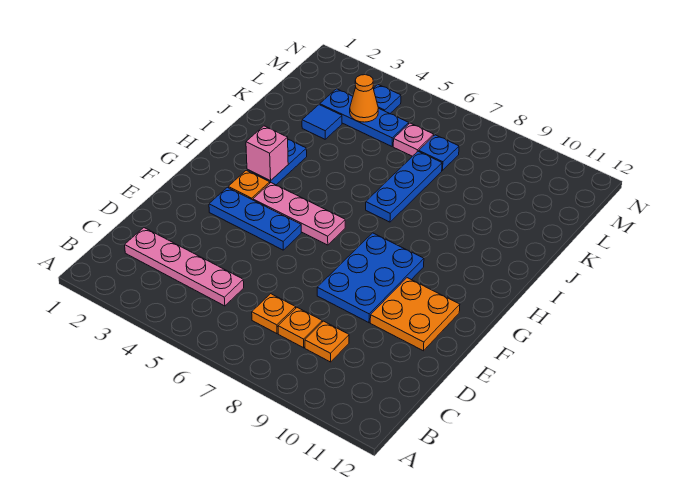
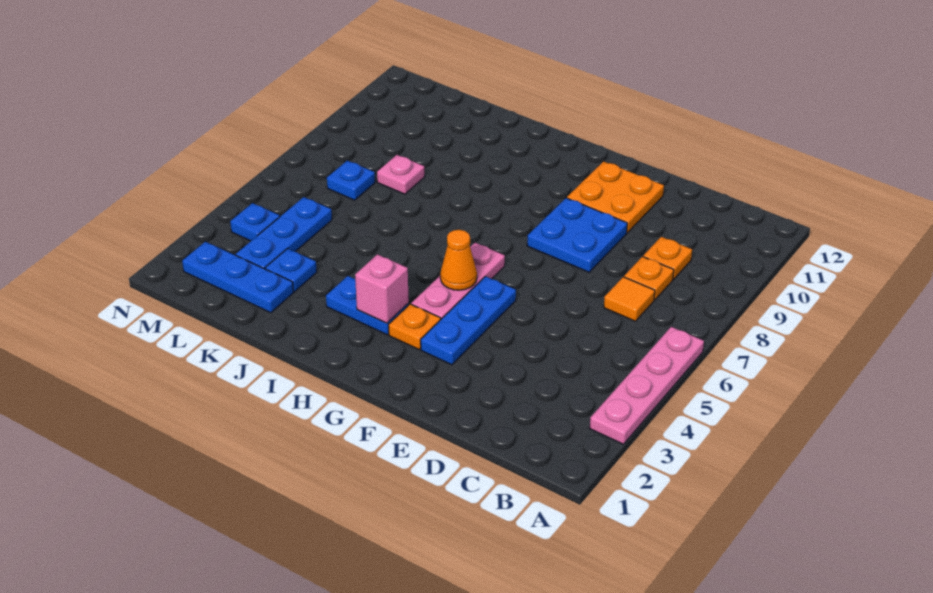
pink 1x4 plate [125,228,244,306] -> pink 1x4 plate moved to [590,327,704,444]
orange 1x1 plate [252,294,296,334] -> orange 1x1 tile [604,277,655,321]
blue 2x3 plate [317,233,424,323] -> blue 2x2 plate [527,198,627,272]
blue 1x3 plate [366,151,442,222] -> blue 1x3 plate moved to [182,242,293,313]
blue 1x1 tile [302,105,342,139] -> blue 1x1 plate [265,249,317,292]
orange 1x1 cone [350,75,378,122] -> orange 1x1 cone moved to [440,230,477,290]
pink 1x1 plate [393,123,434,156] -> pink 1x1 plate moved to [377,155,425,194]

